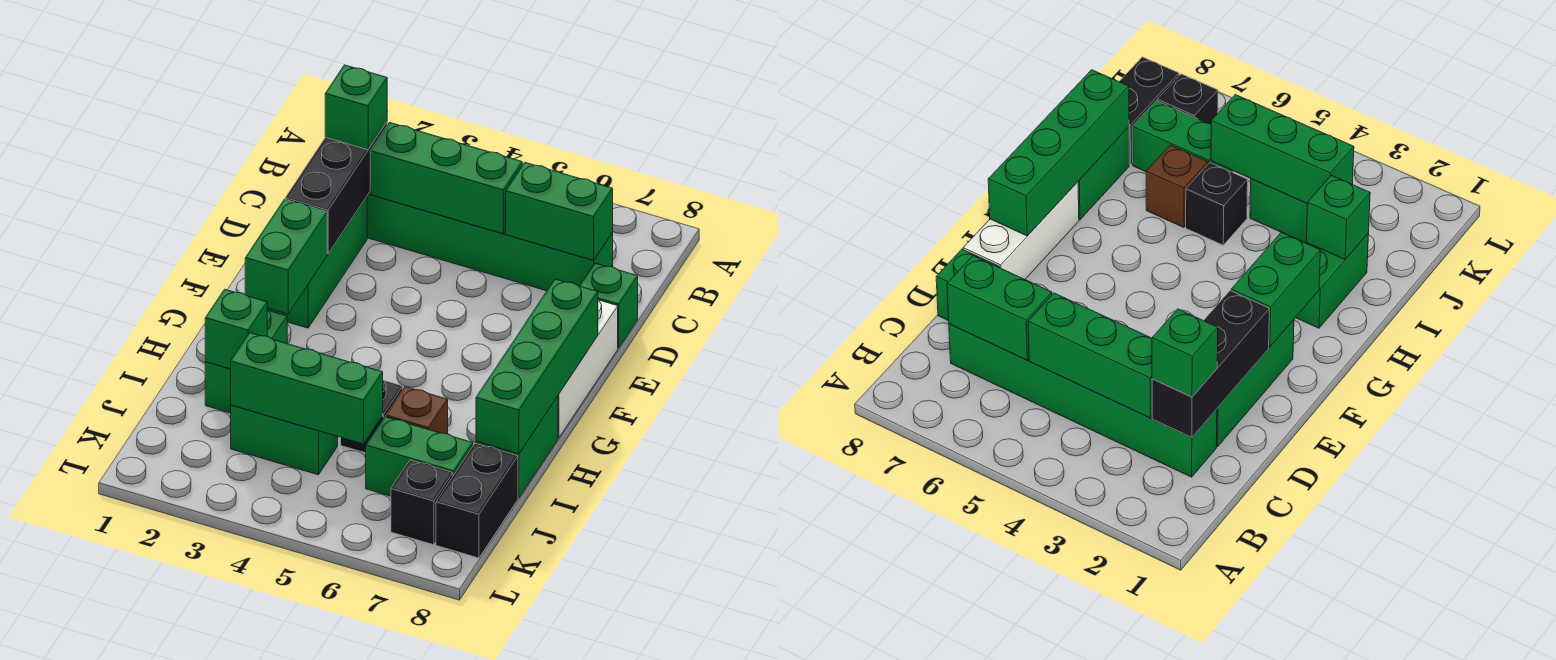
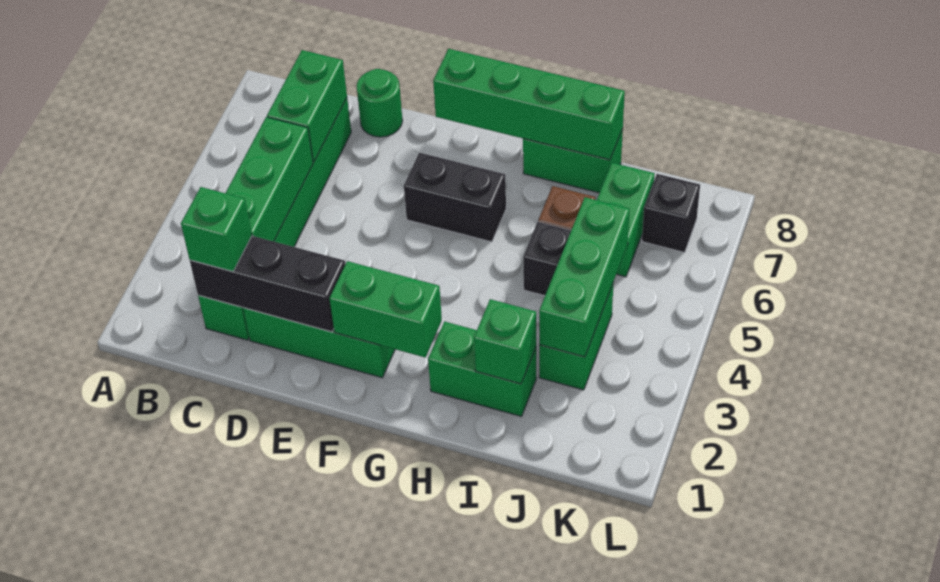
green 1x1 brick [580,263,638,348] -> green 1x1 round brick [356,69,403,137]
white 1x3 brick [558,300,618,438] -> none
black 1x2 brick [436,443,518,558] -> black 1x2 brick moved to [404,153,506,242]

